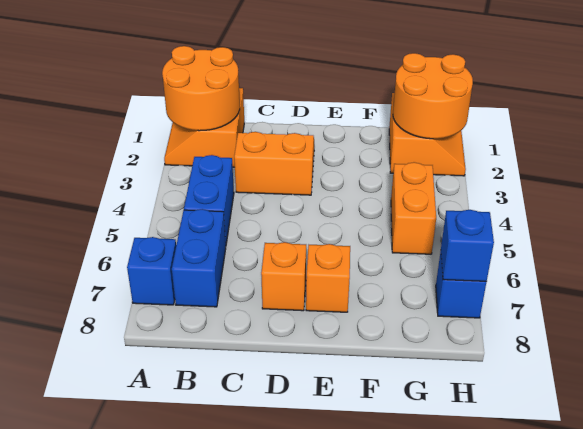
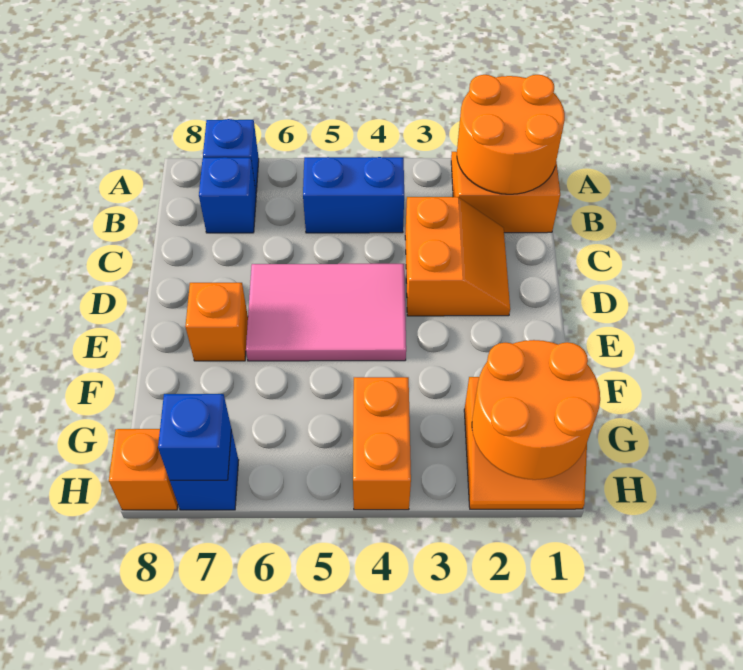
blue 1x2 brick [172,209,226,307] -> blue 1x1 brick [199,157,256,233]
none -> pink 2x3 tile [246,264,406,361]
orange 1x1 brick [261,242,306,311] -> orange 1x1 brick moved to [109,429,178,510]
orange 1x2 brick [391,162,436,254] -> orange 1x2 brick turned to [353,377,411,510]

